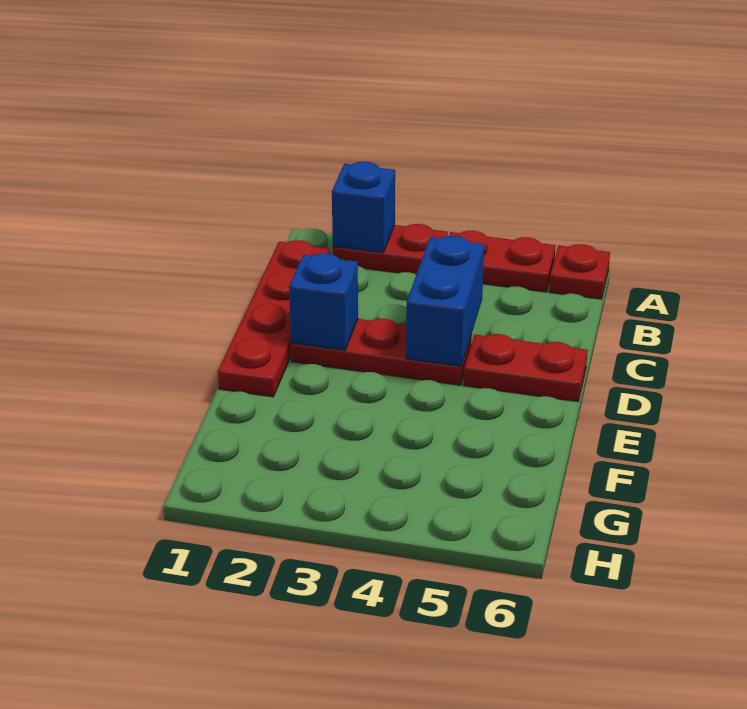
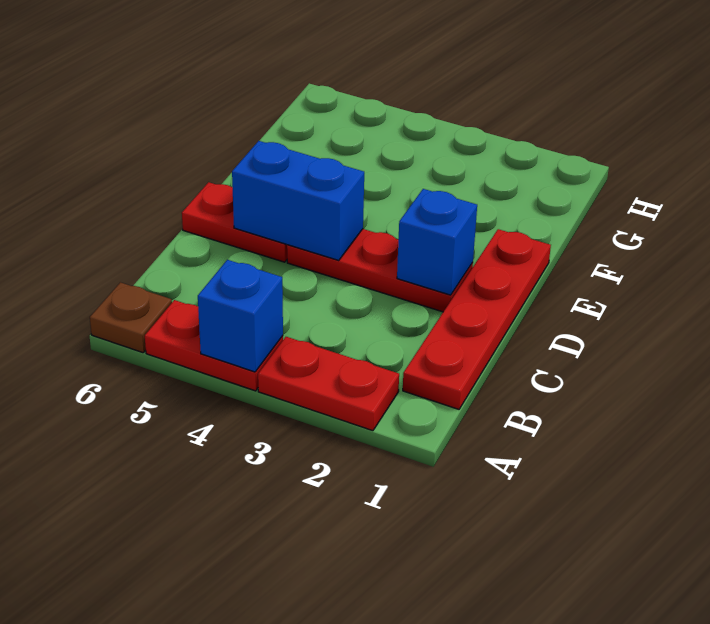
blue 1x1 brick [332,162,395,253] -> blue 1x1 brick moved to [198,260,283,372]
red 1x1 plate [549,244,610,299] -> brown 1x1 plate [90,282,172,353]
blue 1x2 brick [406,236,484,366] -> blue 1x2 brick turned to [232,141,364,260]

